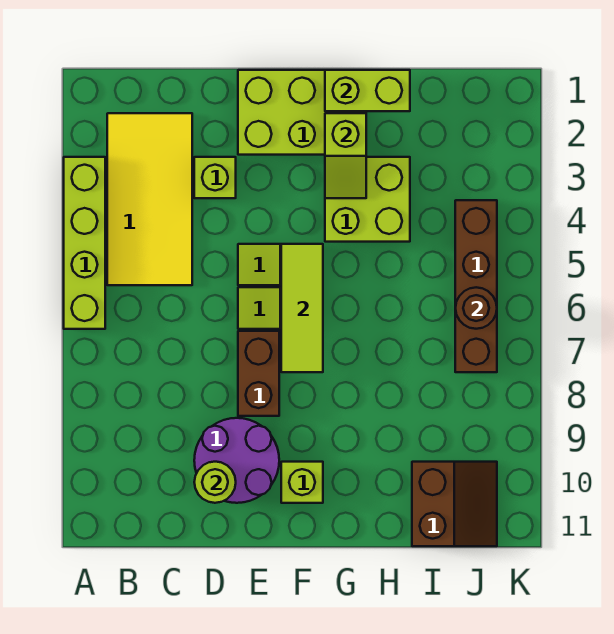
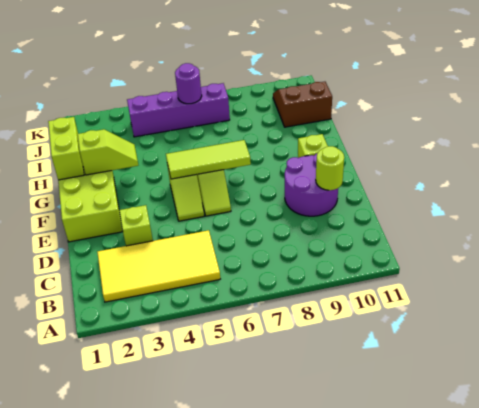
lime 1x4 brick [64,157,105,329] -> none
brown 1x2 brick [238,331,279,416] -> none
lime 2x2 brick [325,157,410,242] -> none
brown 1x4 brick [455,200,497,372] -> purple 1x4 brick [127,83,230,137]
brown 1x1 round brick [455,287,497,329] -> purple 1x1 round brick [175,63,202,104]

